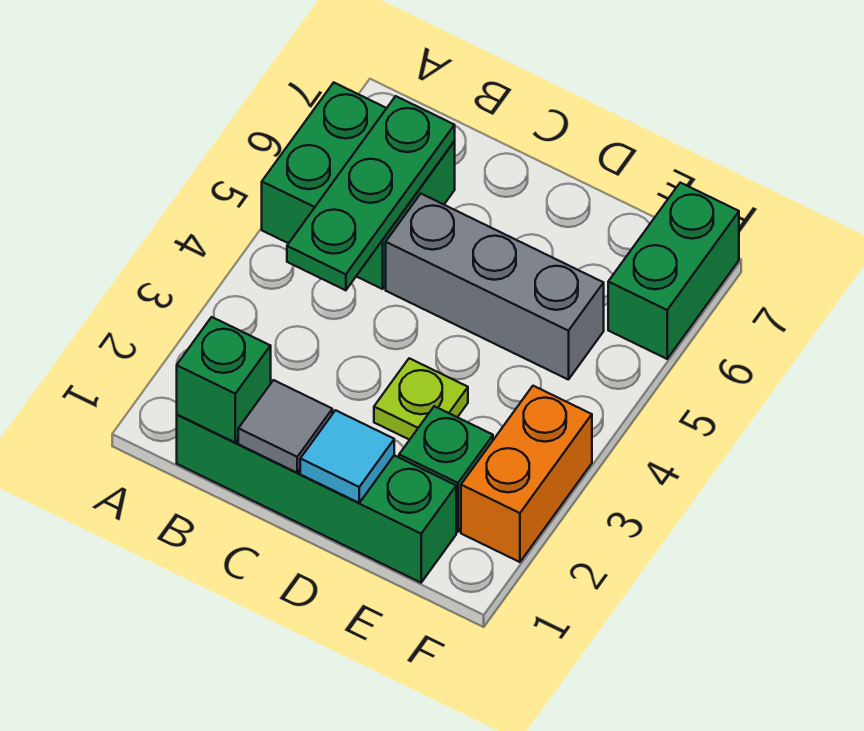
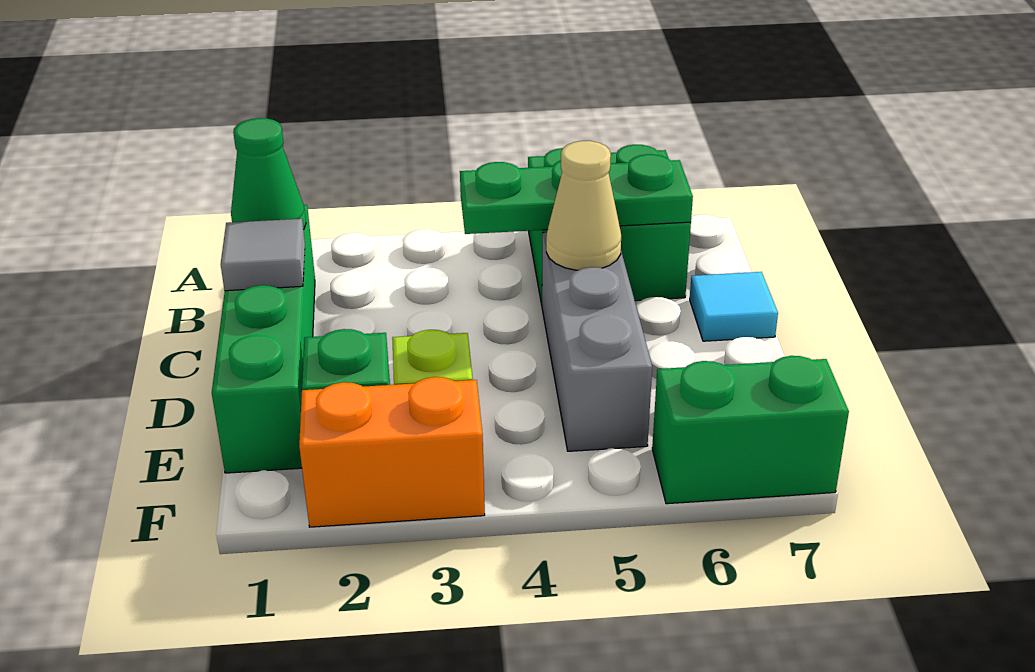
green 1x1 brick [177,317,271,442] -> green 1x1 cone [231,118,306,230]
none -> tan 1x1 cone [546,141,621,270]
cyan 1x1 tile [300,410,394,503] -> cyan 1x1 tile moved to [690,272,778,341]

